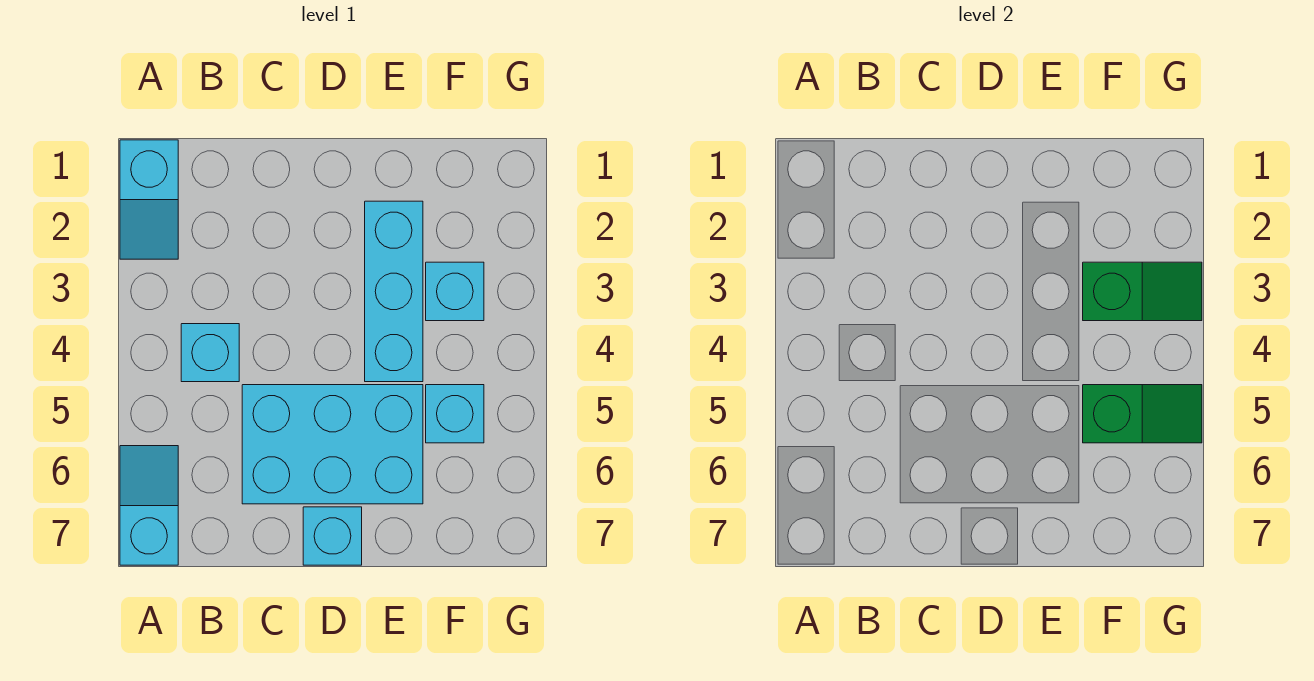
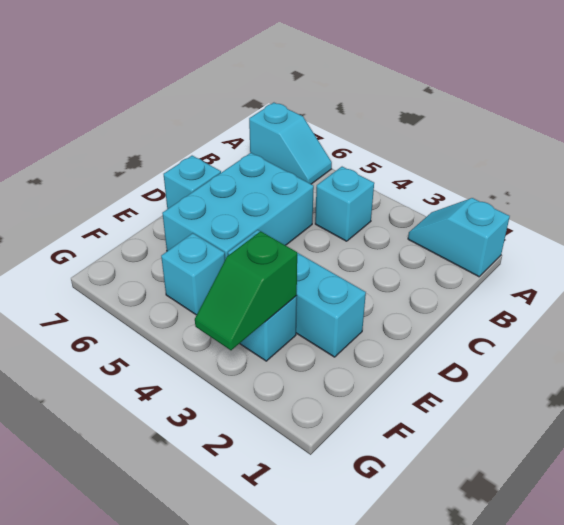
green 1x2 slope [1083,385,1202,443] -> none

